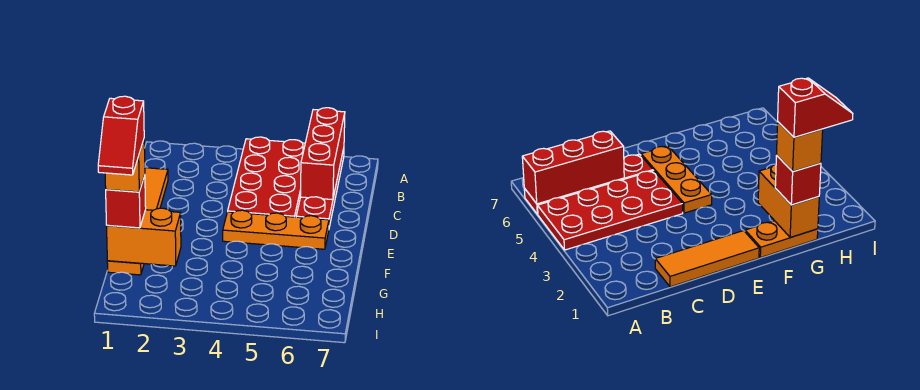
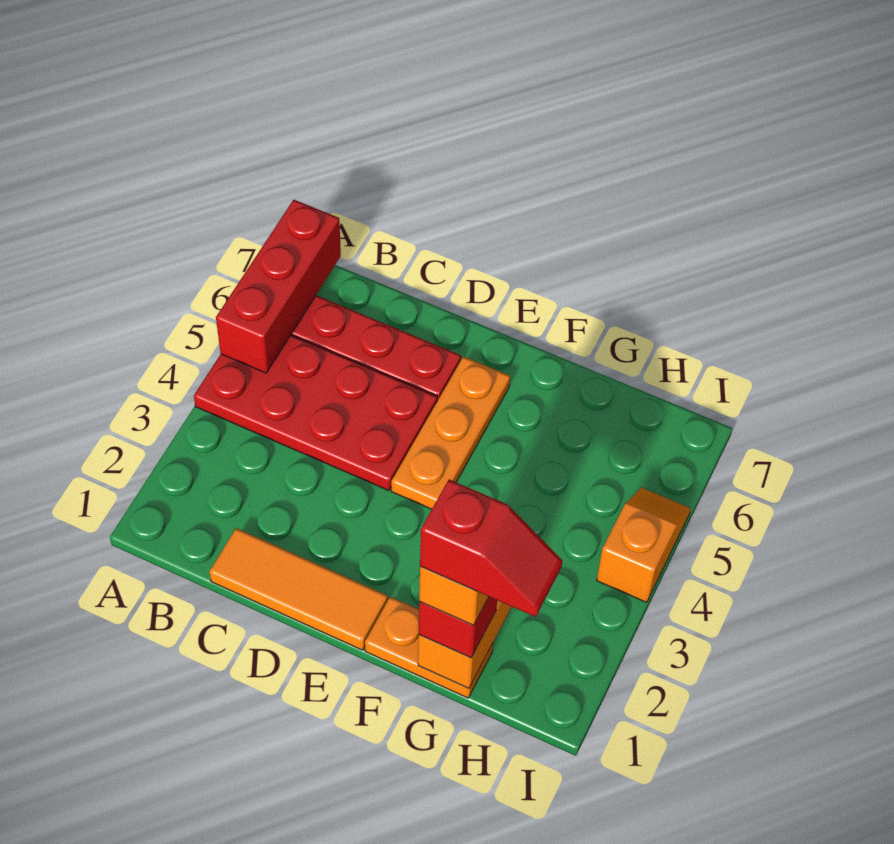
red 1x3 brick [300,108,345,200] -> red 1x3 brick turned to [216,200,341,373]
none -> orange 1x2 slope [597,488,691,602]

